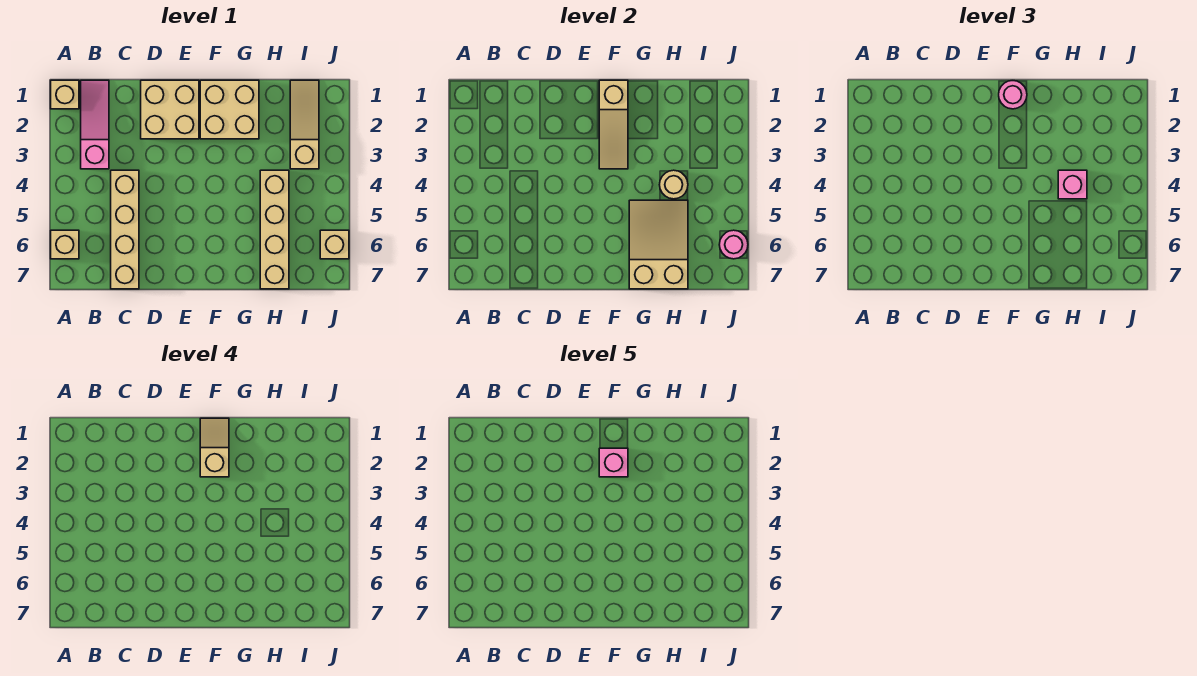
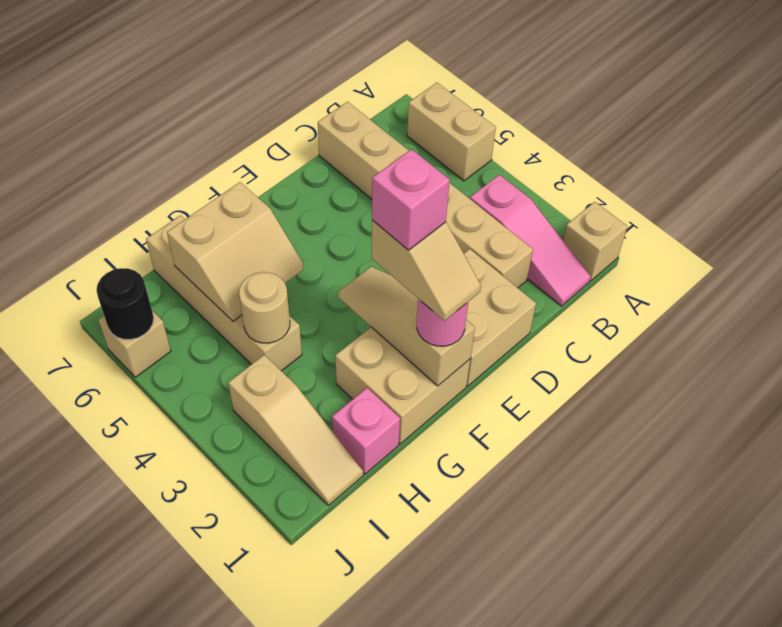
tan 1x1 brick [51,230,79,259] -> tan 1x2 brick [407,83,496,181]
tan 1x4 brick [111,170,139,289] -> tan 1x6 brick [318,102,533,288]
tan 2x3 slope [629,200,688,289] -> tan 2x2 slope [167,182,304,321]
pink 1x1 brick [1058,170,1087,199] -> pink 1x1 brick moved to [332,388,400,474]
pink 1x1 round brick [719,230,748,259] -> black 1x1 round brick [97,268,154,339]

